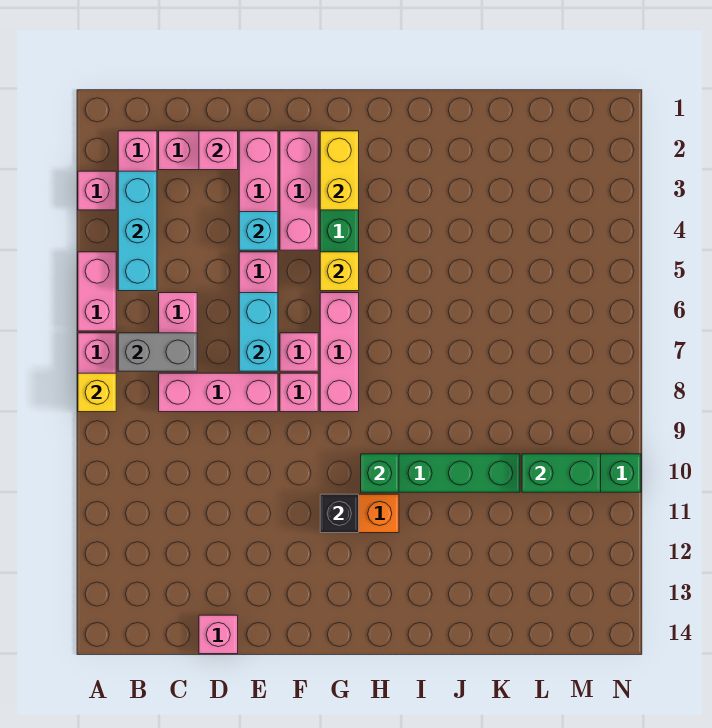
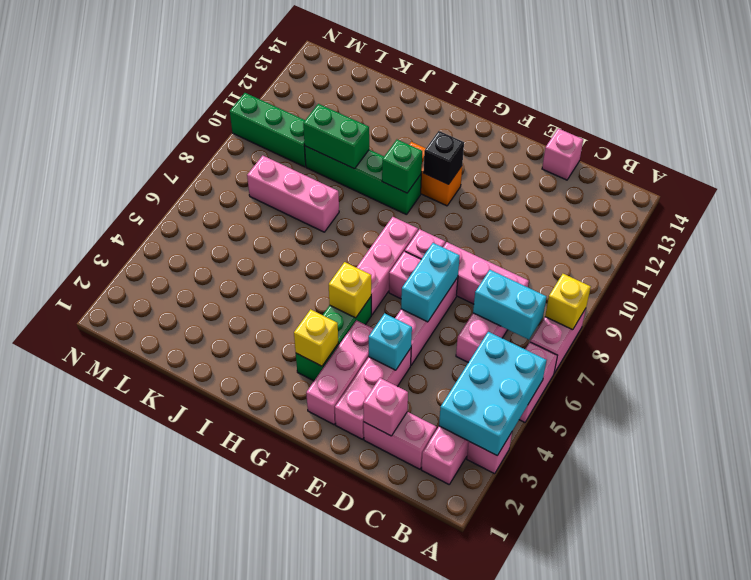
cyan 1x3 brick [118,171,157,291] -> cyan 2x3 brick [439,332,546,456]
grey 1x2 brick [118,333,197,371] -> cyan 1x2 brick [473,270,547,340]
yellow 1x2 brick [320,131,359,210] -> yellow 1x1 brick [294,309,338,366]
none -> pink 1x3 brick [247,156,339,232]
green 1x2 brick [522,454,601,492] -> green 1x2 brick moved to [303,104,369,169]

